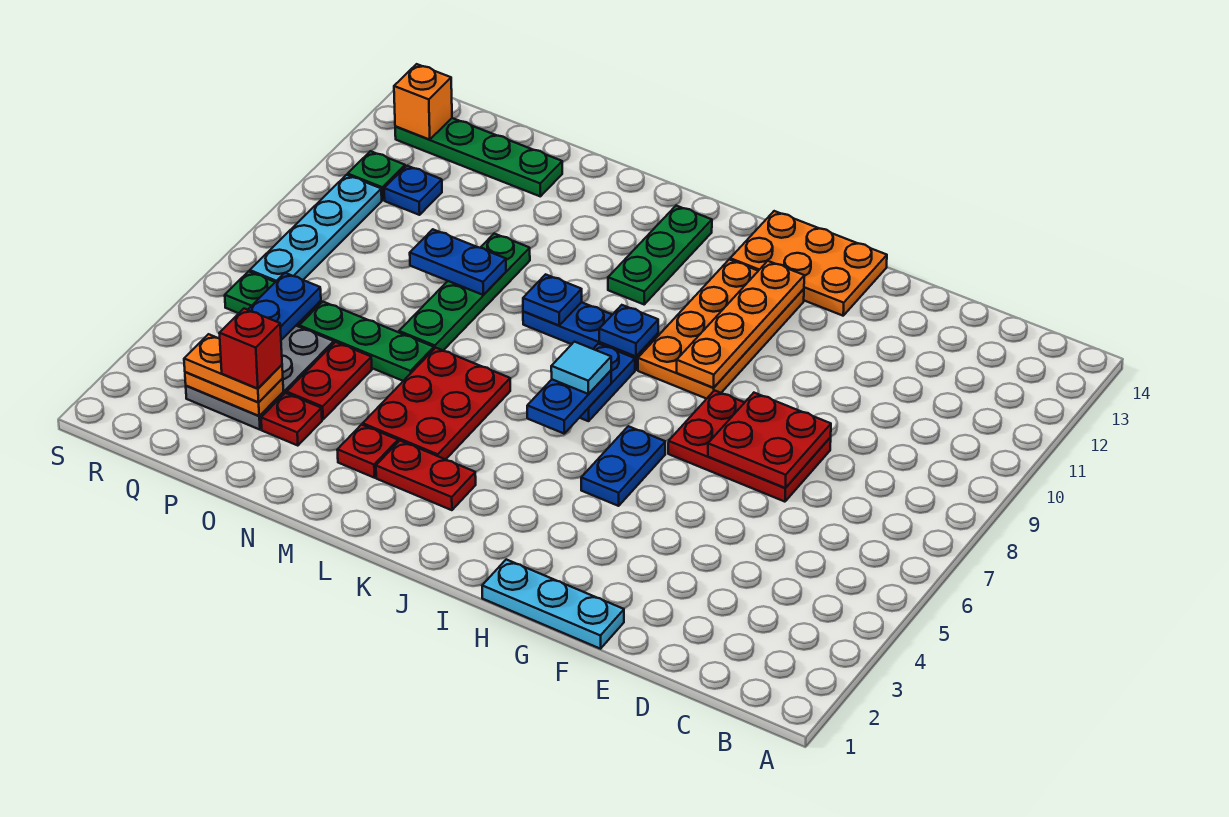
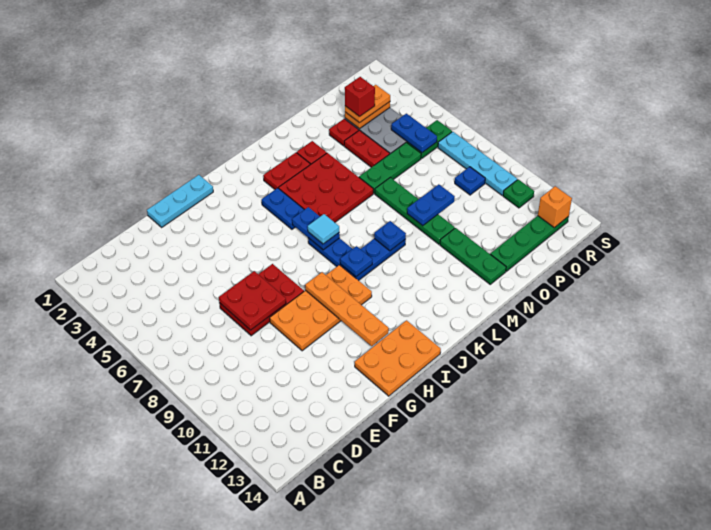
blue 1x2 plate [581,426,665,506] -> blue 1x2 plate moved to [262,188,304,229]
orange 2x4 plate [638,259,804,399] -> orange 2x4 plate turned to [270,265,372,351]
green 1x3 plate [608,206,712,304] -> green 1x3 plate moved to [440,228,506,284]
red 2x3 plate [363,348,510,459] -> red 3x3 plate [279,153,373,222]
blue 1x1 plate [384,166,442,215] -> blue 1x1 plate moved to [455,167,485,195]

